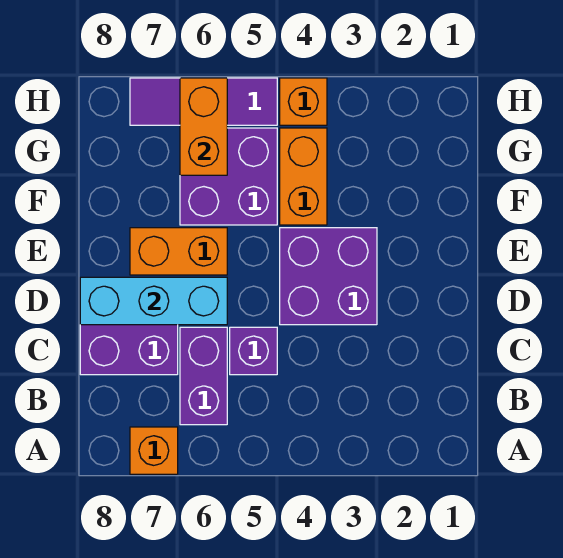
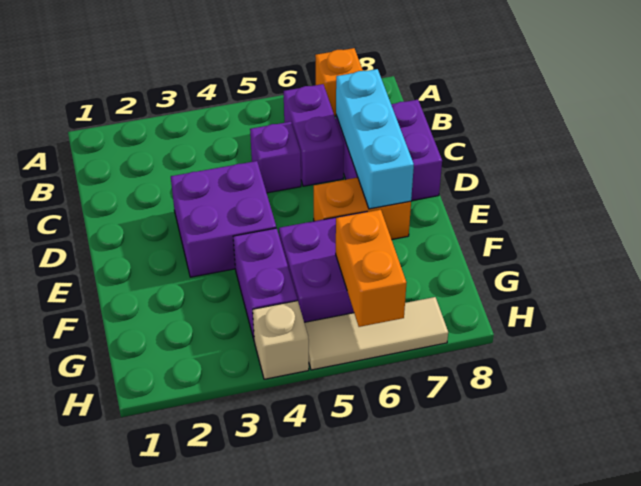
cyan 1x3 brick [80,277,227,325] -> cyan 1x3 brick turned to [336,69,414,209]
orange 1x2 brick [280,128,327,225] -> purple 1x2 brick [233,228,297,339]
orange 1x1 brick [280,78,327,125] -> tan 1x1 brick [253,301,309,379]
purple 1x3 tile [130,78,277,125] -> tan 1x3 tile [304,297,448,370]

